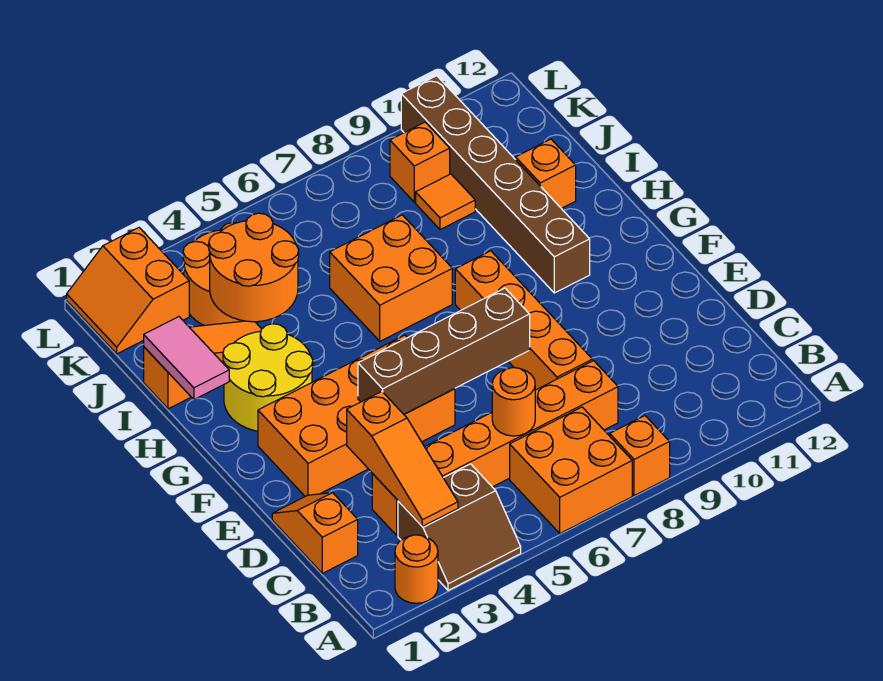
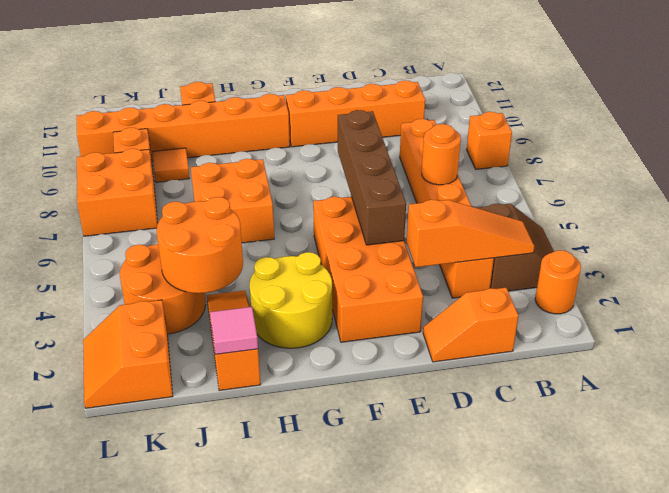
orange 2x2 brick [510,407,632,533] -> orange 2x2 brick moved to [77,149,158,236]
orange 1x4 brick [455,251,592,390] -> orange 1x4 brick moved to [286,81,425,147]
brown 1x6 brick [401,76,590,293] -> orange 1x6 brick [77,94,290,162]
pink 1x2 tile [144,317,229,399] -> pink 1x1 tile [210,307,258,354]
orange 2x2 slope [67,228,189,354] -> orange 2x2 slope turned to [83,300,173,408]

